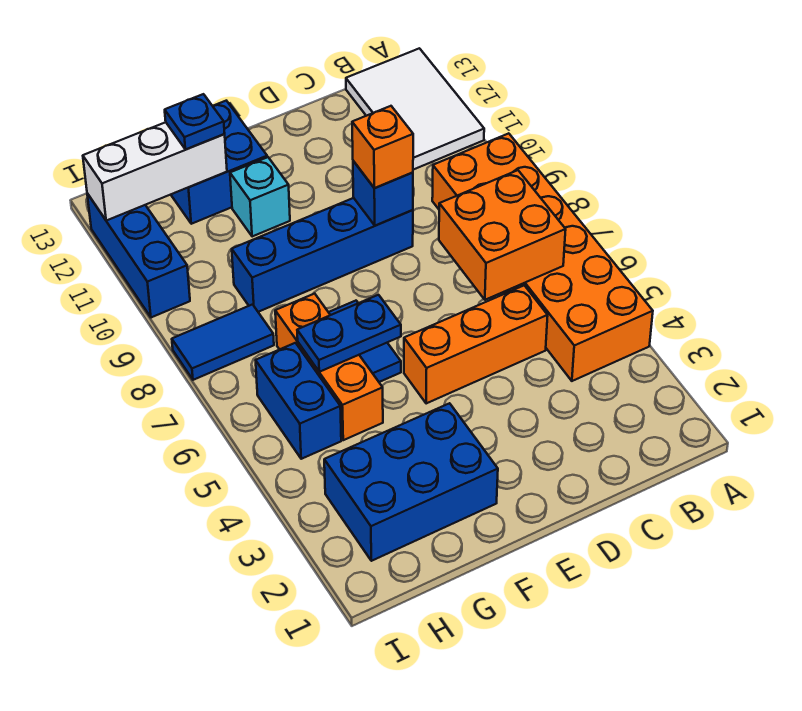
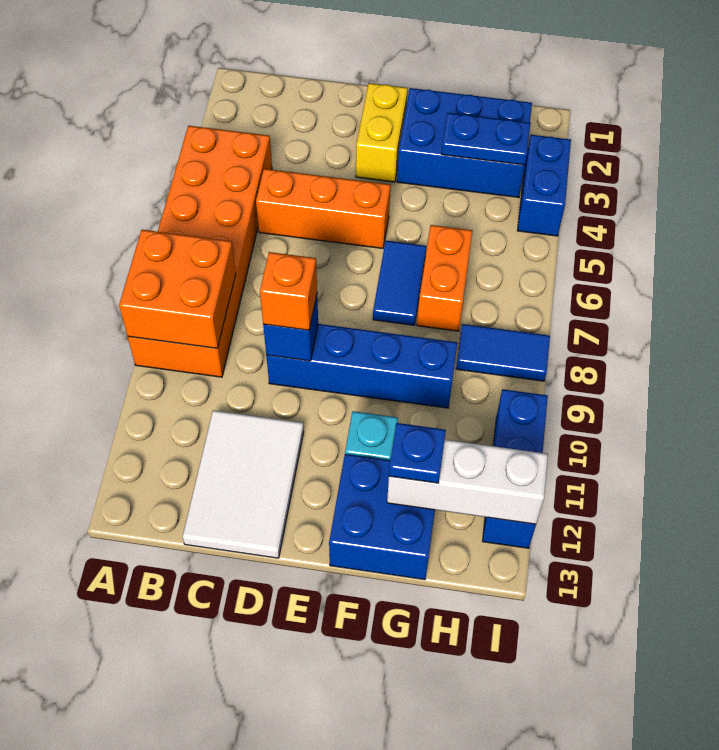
white 2x3 tile [346,48,484,170] -> white 2x3 tile moved to [183,410,304,558]
orange 2x2 brick [439,170,566,300] -> orange 2x2 brick moved to [119,230,236,348]
none -> yellow 1x2 brick [356,83,408,182]
blue 1x2 plate [297,295,401,372] -> blue 1x2 plate moved to [441,113,531,165]
orange 1x3 brick [275,294,383,440] -> orange 1x2 brick [417,225,472,331]
blue 1x2 brick [256,343,341,459] -> blue 1x2 brick moved to [517,135,571,236]

